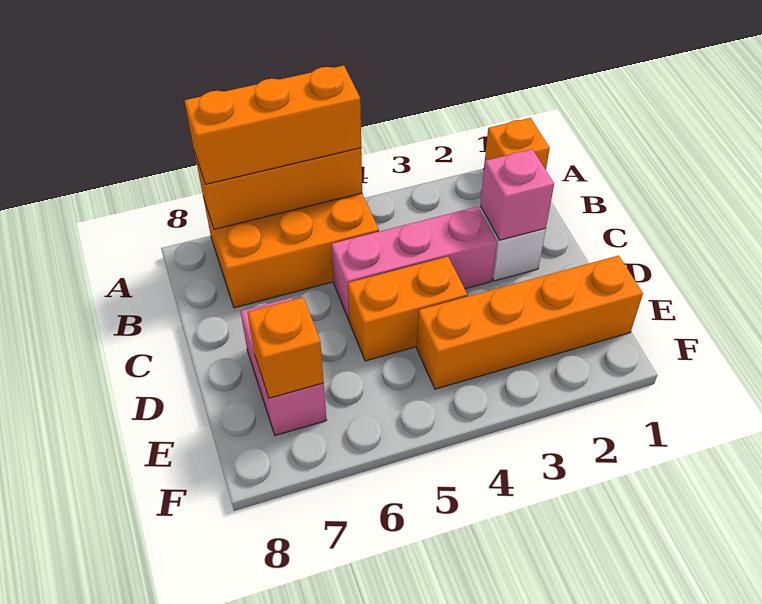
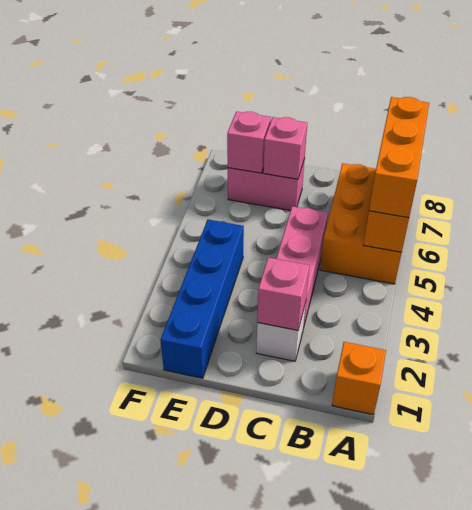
orange 1x2 brick [348,257,467,361] -> none
none -> pink 1x1 brick [263,117,307,179]
orange 1x4 brick [417,256,643,389] -> blue 1x4 brick [161,219,244,378]
orange 1x1 brick [248,297,324,398] -> pink 1x1 brick [227,112,271,173]

